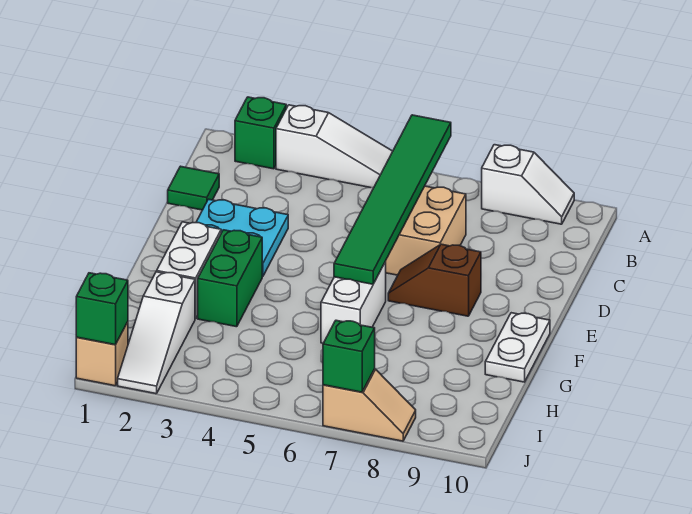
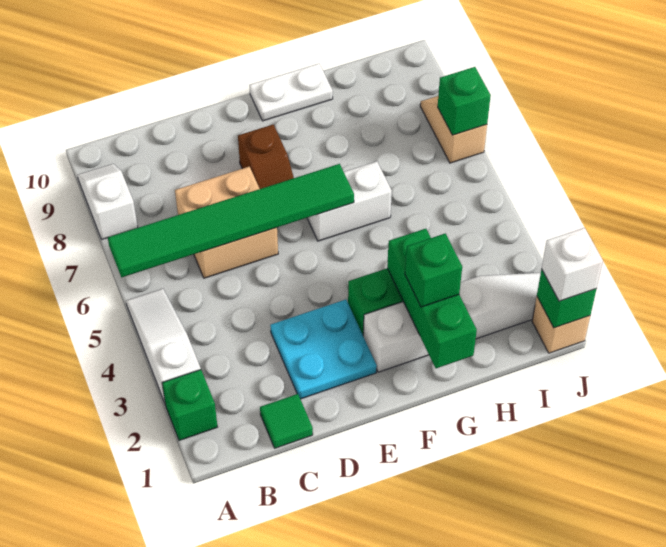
none -> green 1x3 brick [387,229,477,368]
none -> green 1x1 brick [405,234,462,307]
none -> white 1x1 brick [542,228,603,301]

